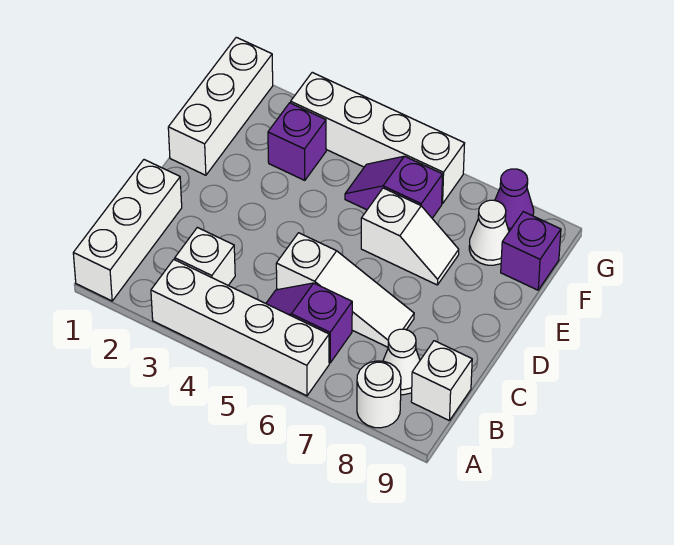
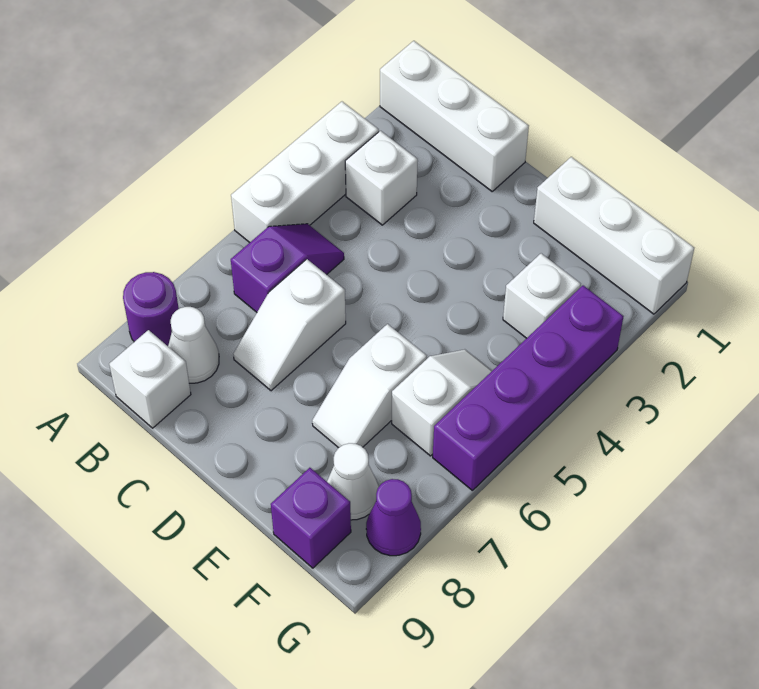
white 1x4 brick [151,260,329,396] -> white 1x3 brick [231,102,379,243]
white 1x1 round brick [357,361,401,428] -> purple 1x1 round brick [123,272,179,346]
white 1x3 slope [276,233,414,347] -> white 1x2 slope [233,259,346,391]
purple 1x1 brick [268,103,326,180] -> white 1x1 brick [503,253,581,338]
purple 1x2 slope [345,156,443,218] -> white 1x2 slope [392,349,492,456]
white 1x4 brick [291,72,465,204] -> purple 1x4 brick [433,286,623,490]

